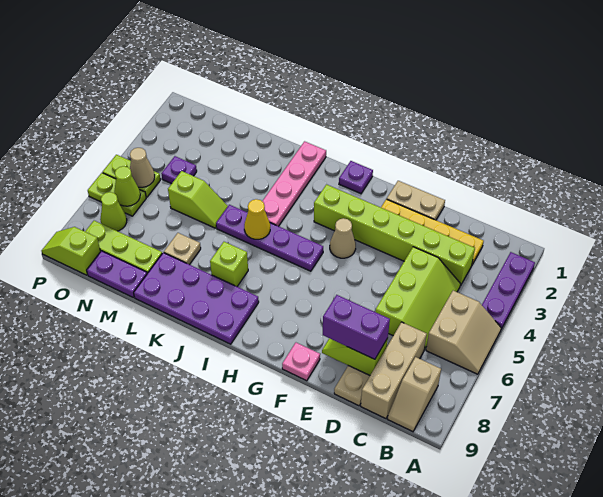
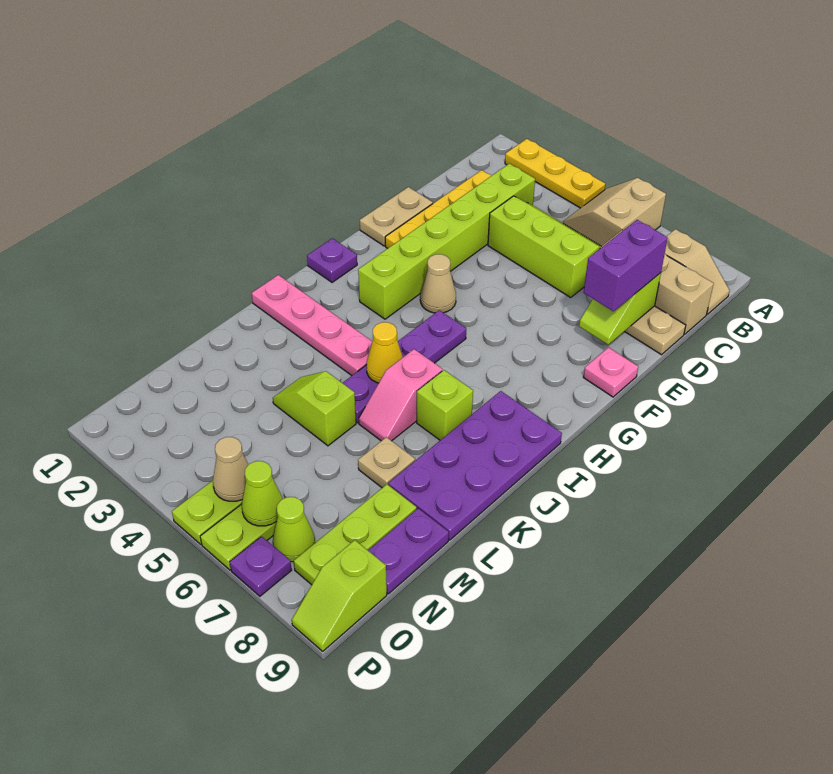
purple 1x3 plate [482,252,535,329] -> yellow 1x3 plate [505,139,605,208]
tan 2x2 slope [426,291,501,374] -> tan 2x2 slope turned to [563,178,666,246]
none -> pink 1x2 slope [359,349,442,441]
lime 1x2 slope [168,171,228,228] -> lime 1x2 slope turned to [273,371,356,446]
purple 1x1 plate [161,156,197,184] -> purple 1x1 plate moved to [230,536,292,596]

